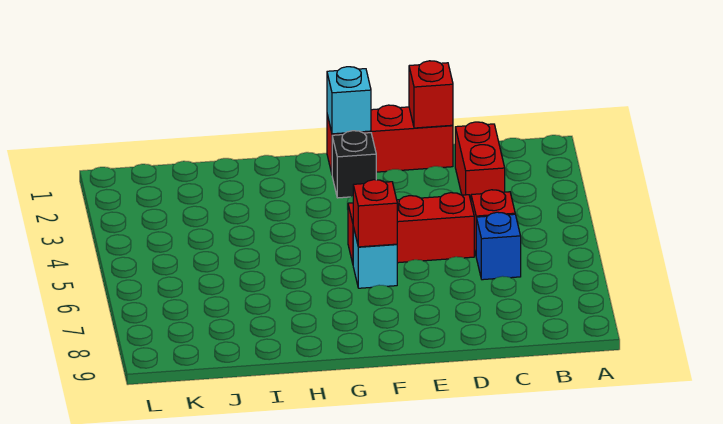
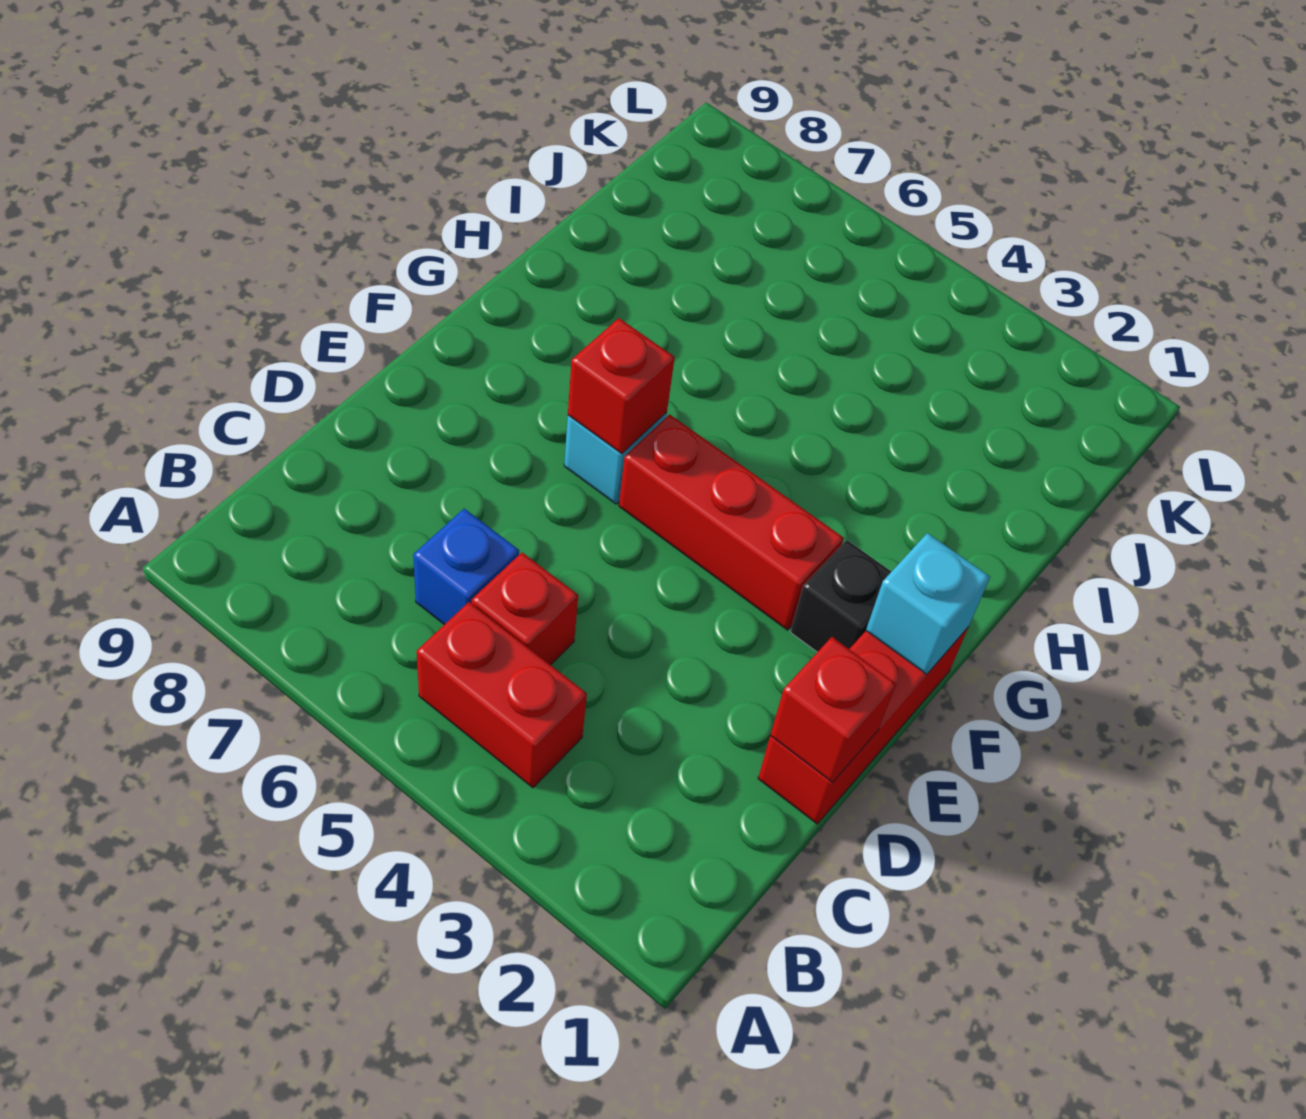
red 1x2 brick [455,122,505,200] -> red 1x2 brick moved to [417,602,587,788]
red 1x3 brick [348,193,474,263] -> red 1x3 brick turned to [619,414,844,630]

